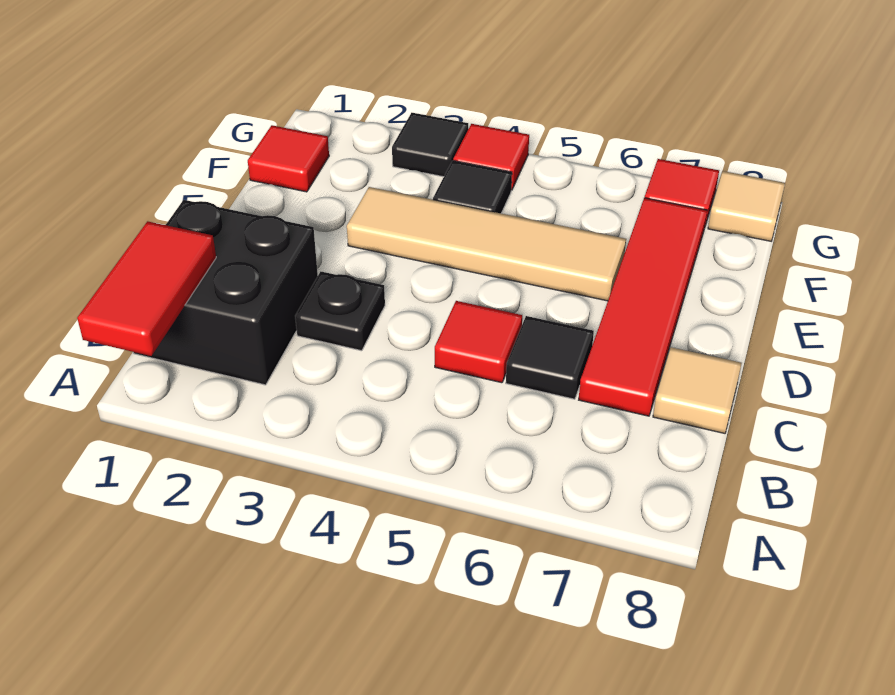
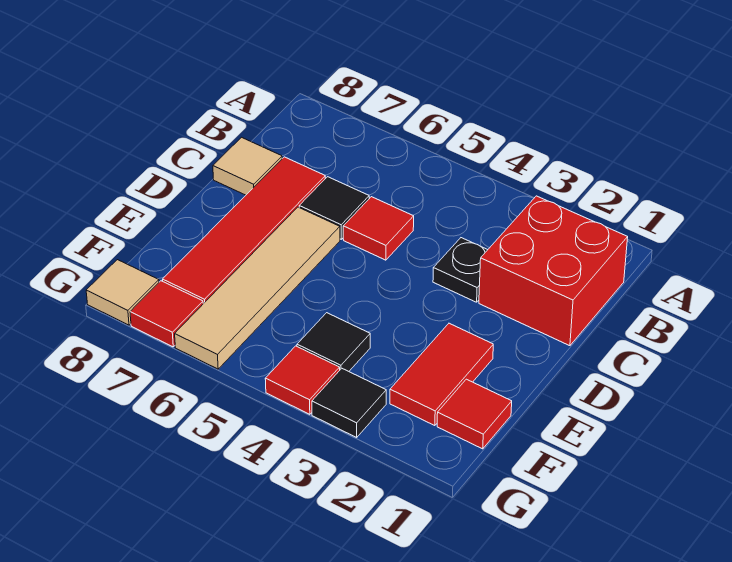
red 1x2 tile [77,221,216,356] -> red 1x2 tile moved to [390,323,493,426]
black 2x2 brick [133,200,318,385] -> red 2x2 brick [479,196,628,346]
tan 1x4 tile [347,187,626,301] -> tan 1x4 tile turned to [175,207,340,369]

